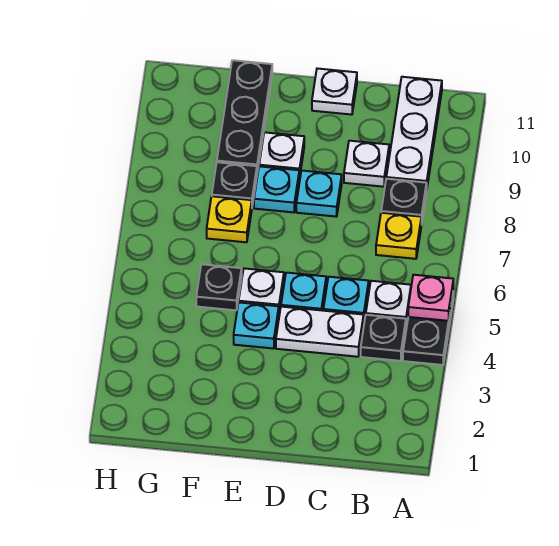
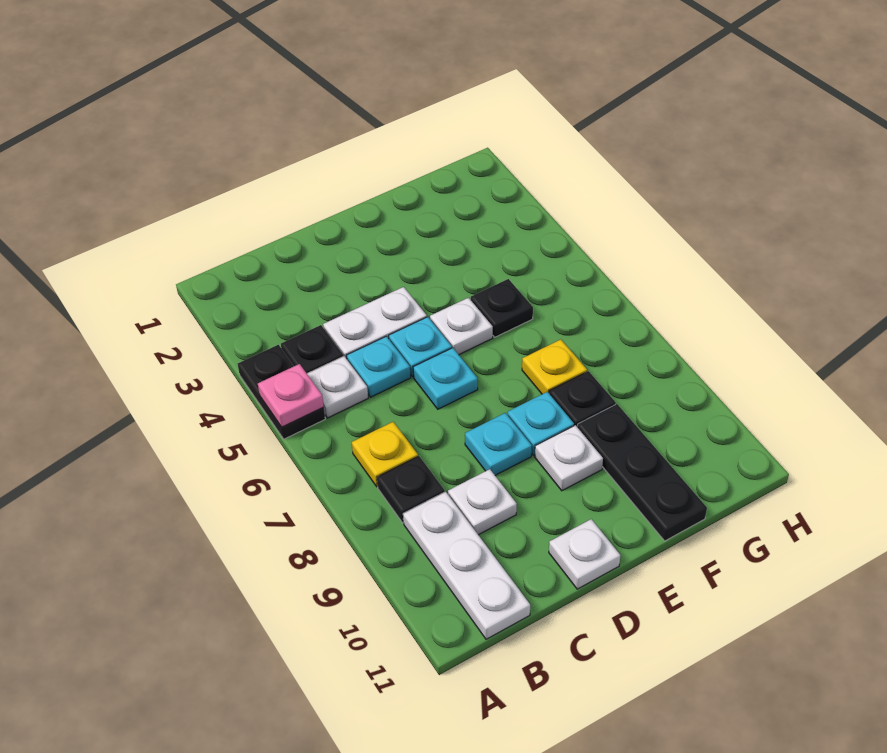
cyan 1x1 plate [234,302,279,349] -> cyan 1x1 plate moved to [413,348,478,409]

